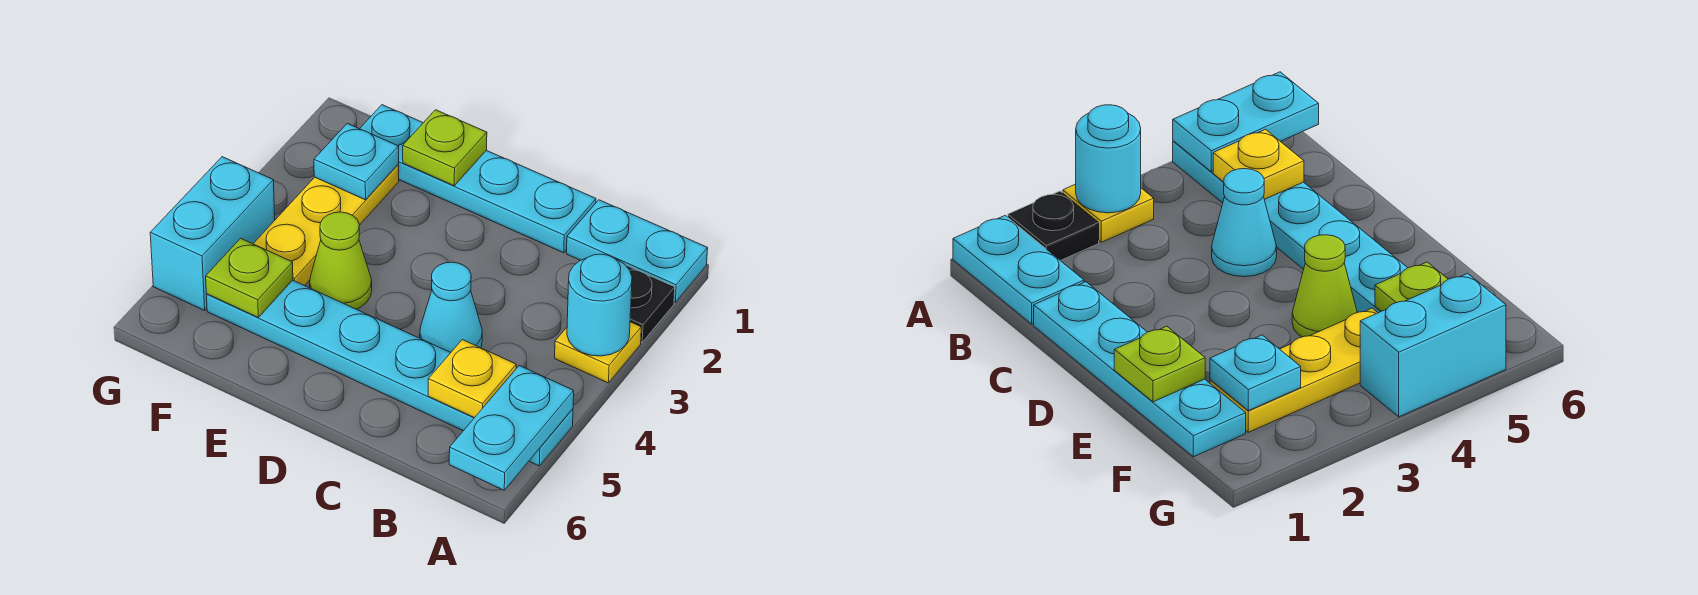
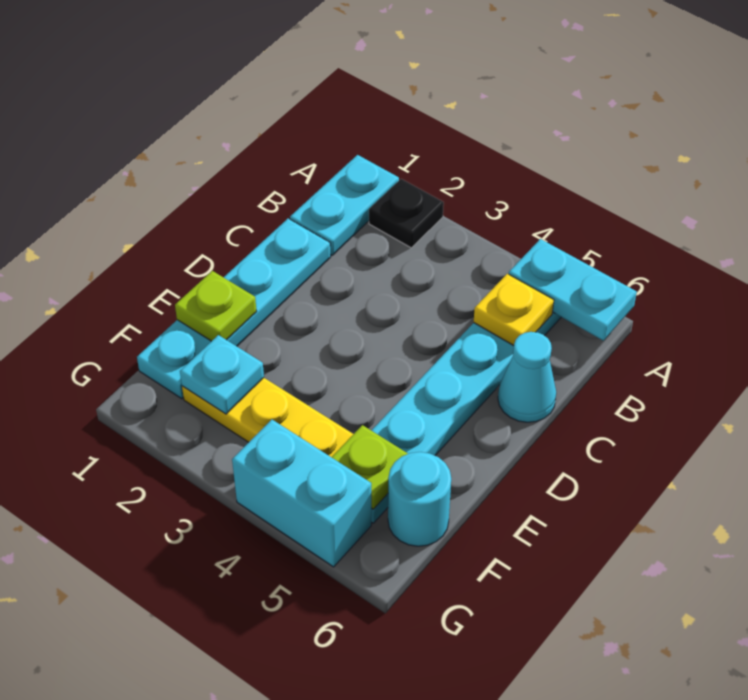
yellow 1x1 plate [555,322,641,383] -> none
cyan 1x1 round brick [567,254,632,356] -> cyan 1x1 round brick moved to [388,452,451,546]
cyan 1x1 cone [420,262,482,352] -> cyan 1x1 cone moved to [498,332,556,422]
lime 1x1 cone [310,212,372,309] -> none

